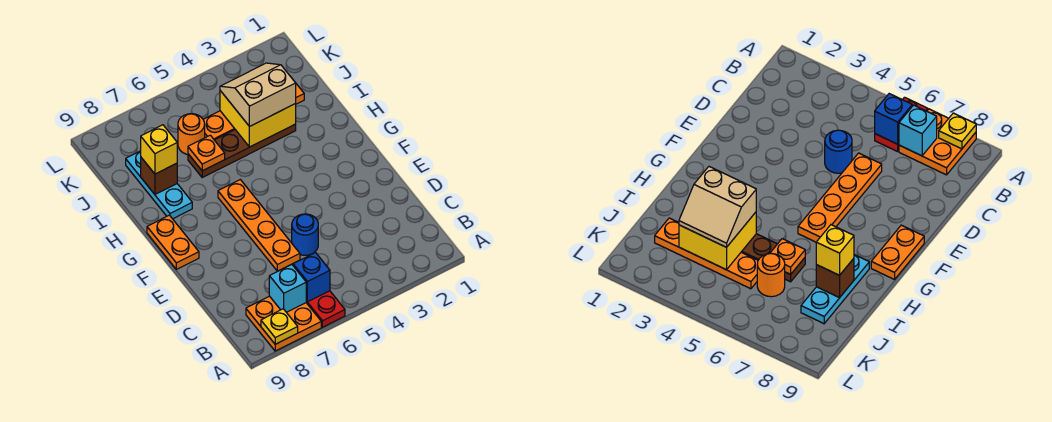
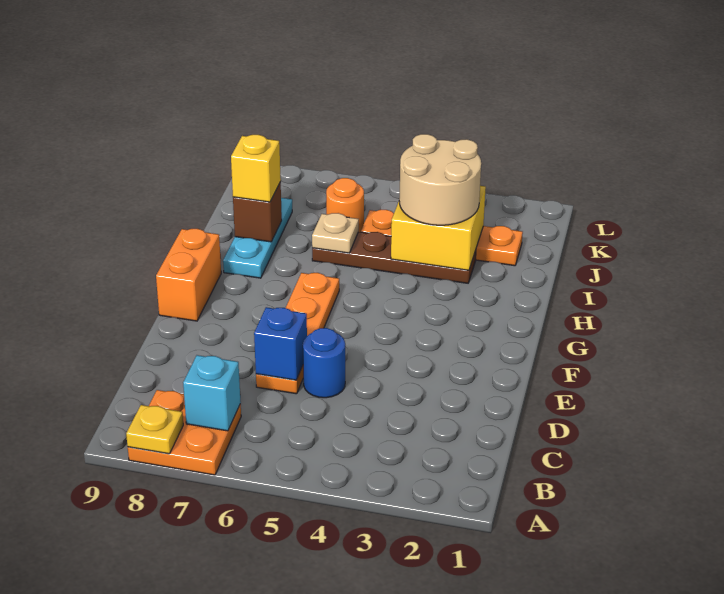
red 1x2 plate [306,291,345,327] -> none
blue 1x1 brick [293,253,330,302] -> blue 1x1 brick moved to [254,307,307,380]
orange 1x2 plate [147,215,199,269] -> orange 1x2 brick [156,229,221,321]
tan 2x2 slope [220,63,296,127] -> tan 2x2 round brick [399,134,481,225]
orange 1x1 plate [188,135,225,171] -> tan 1x1 plate [312,213,359,253]

